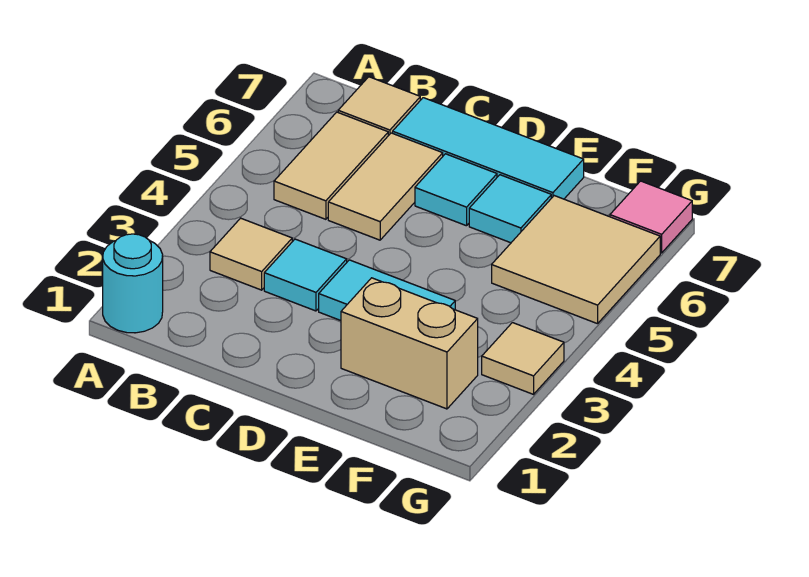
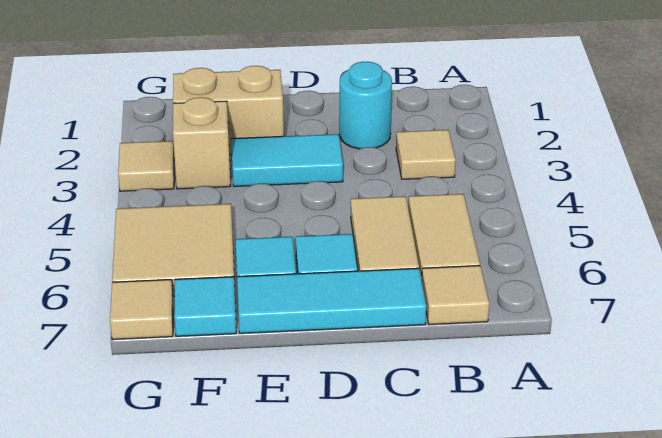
cyan 1x1 round brick [103,234,163,333] -> cyan 1x1 round brick moved to [339,62,392,149]
cyan 1x1 tile [264,239,347,311] -> cyan 1x1 tile moved to [174,277,236,336]
none -> tan 1x1 brick [173,97,230,189]
pink 1x1 tile [610,181,692,253] -> tan 1x1 tile [110,280,173,339]

